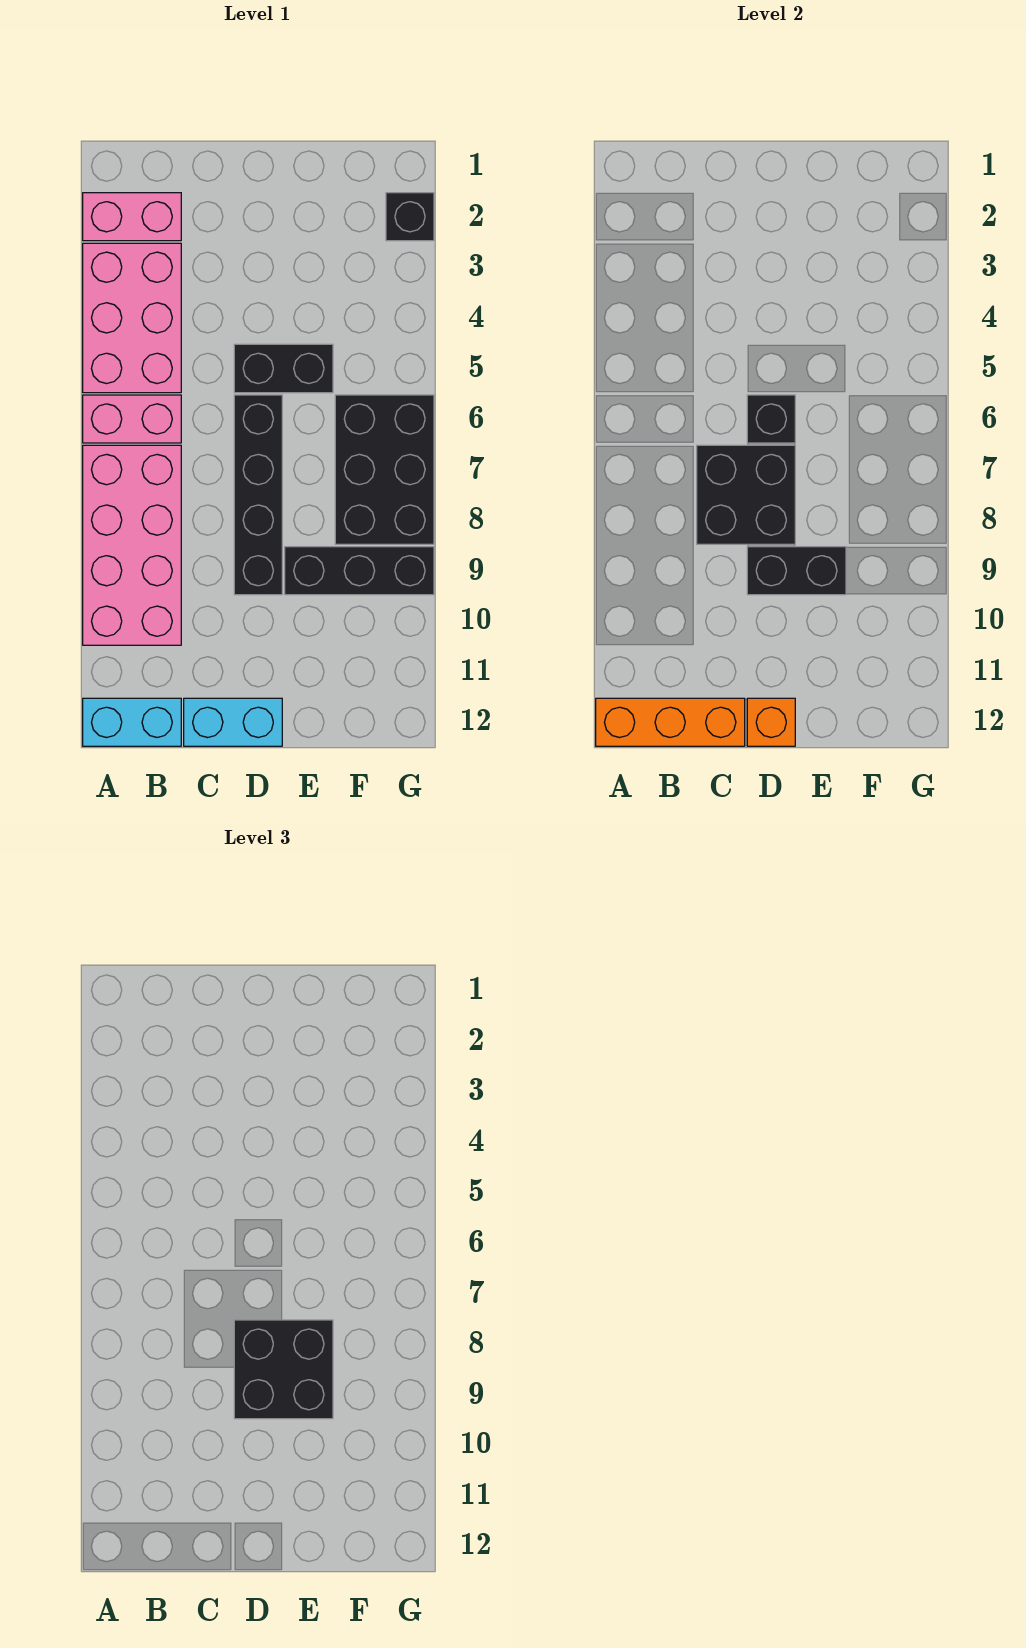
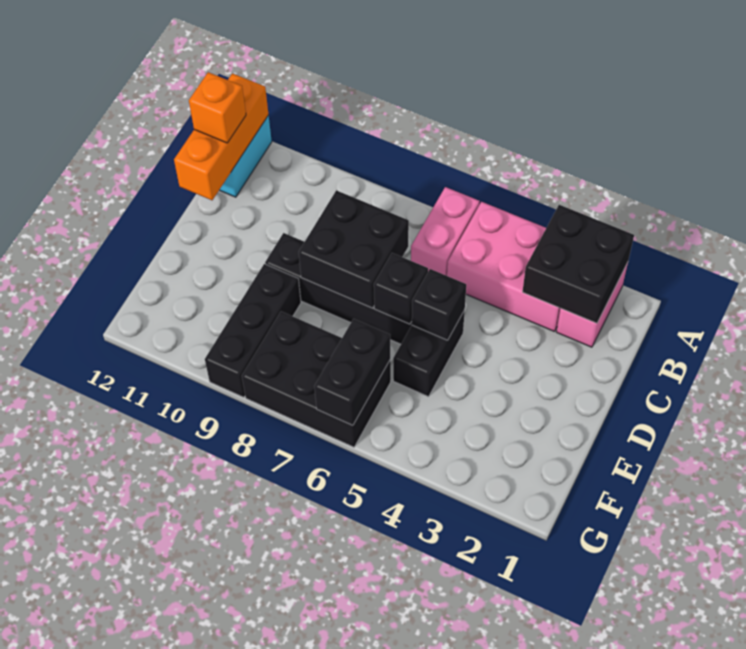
pink 2x4 brick [83,445,181,645] -> none
cyan 1x2 brick [184,698,282,746] -> none
black 2x2 brick [234,1320,333,1419] -> black 2x2 brick moved to [523,205,634,323]
black 1x2 brick [747,547,846,595] -> black 1x2 brick moved to [314,319,390,425]
orange 1x1 brick [747,698,795,746] -> orange 1x1 brick moved to [189,72,246,143]
black 1x1 brick [386,193,434,241] -> black 1x1 brick moved to [412,269,466,340]

